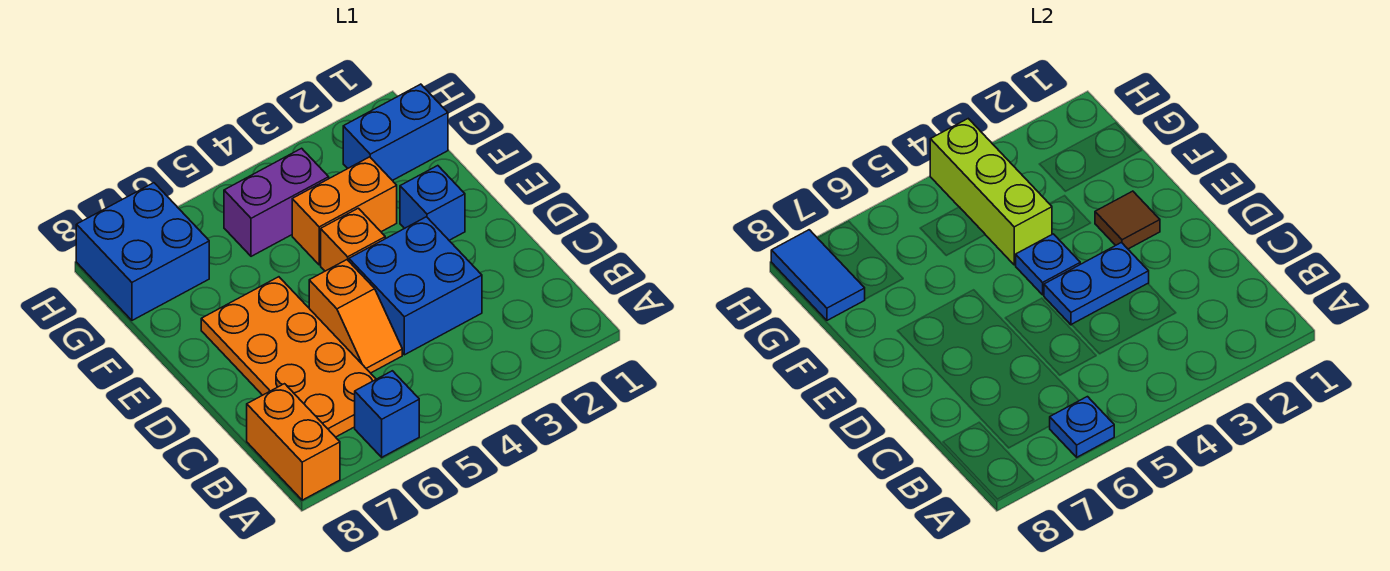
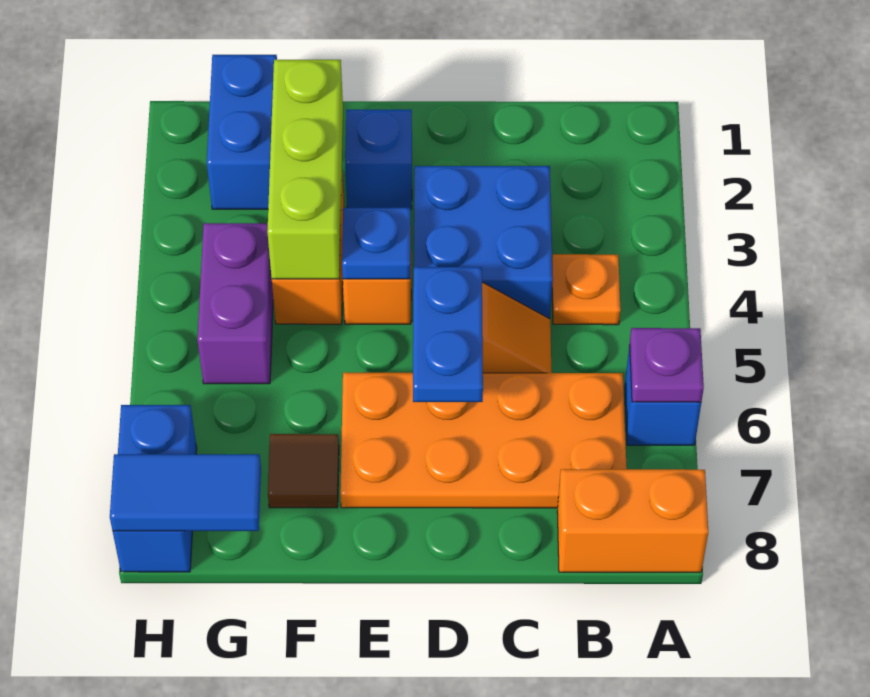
blue 1x1 plate [1050,397,1114,457] -> purple 1x1 plate [630,328,704,402]
none -> orange 1x1 plate [552,254,621,325]
blue 1x2 plate [1044,243,1149,325] -> blue 1x2 plate moved to [413,267,483,402]
brown 1x1 tile [1095,191,1160,249] -> brown 1x1 tile moved to [268,434,339,508]
lime 1x3 brick [930,119,1052,265] -> lime 1x3 brick turned to [267,60,343,279]
blue 2x2 brick [76,183,209,320] -> blue 1x2 brick [113,405,197,572]

